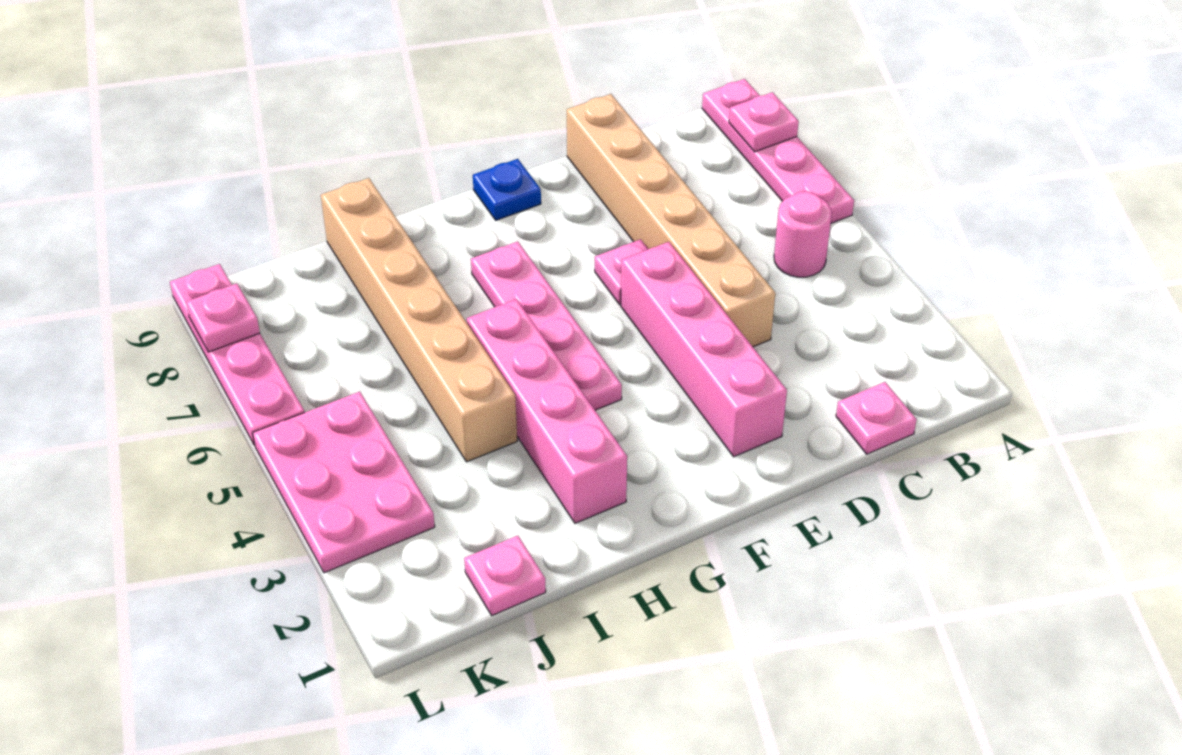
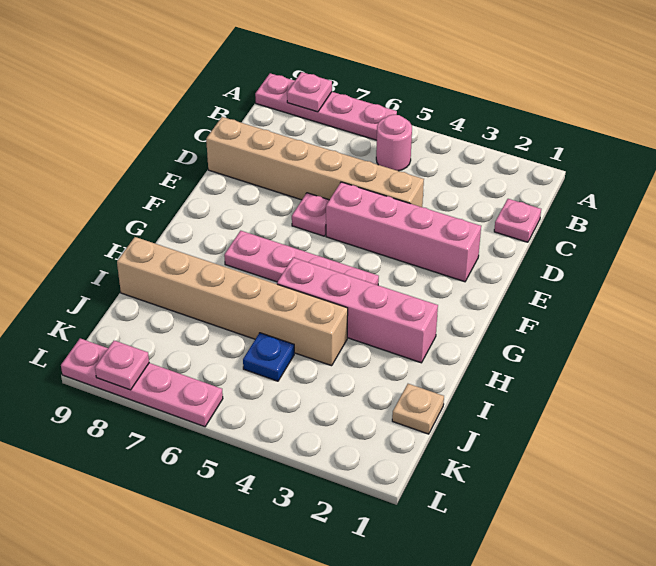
blue 1x1 plate [473,159,541,220] -> blue 1x1 plate moved to [243,333,294,381]
pink 1x1 plate [464,536,546,615] -> tan 1x1 plate [392,384,444,434]
pink 2x3 plate [253,392,435,573] -> none

